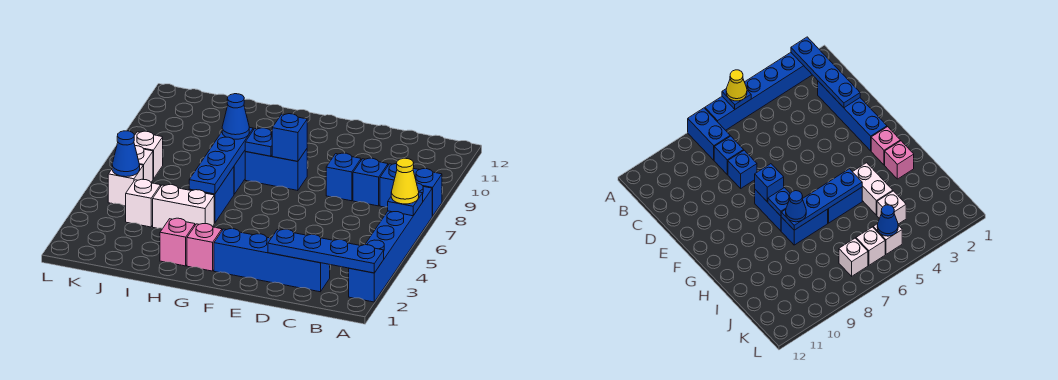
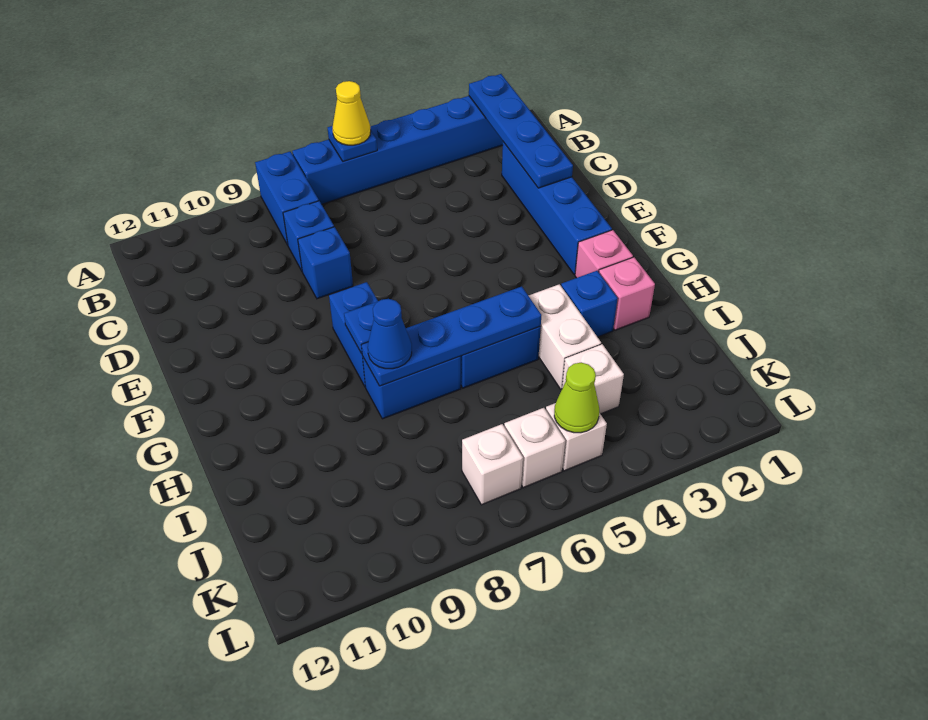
blue 1x1 brick [272,114,307,161] -> blue 1x1 brick moved to [561,271,618,337]
blue 1x1 cone [112,131,140,177] -> lime 1x1 cone [554,363,599,433]

